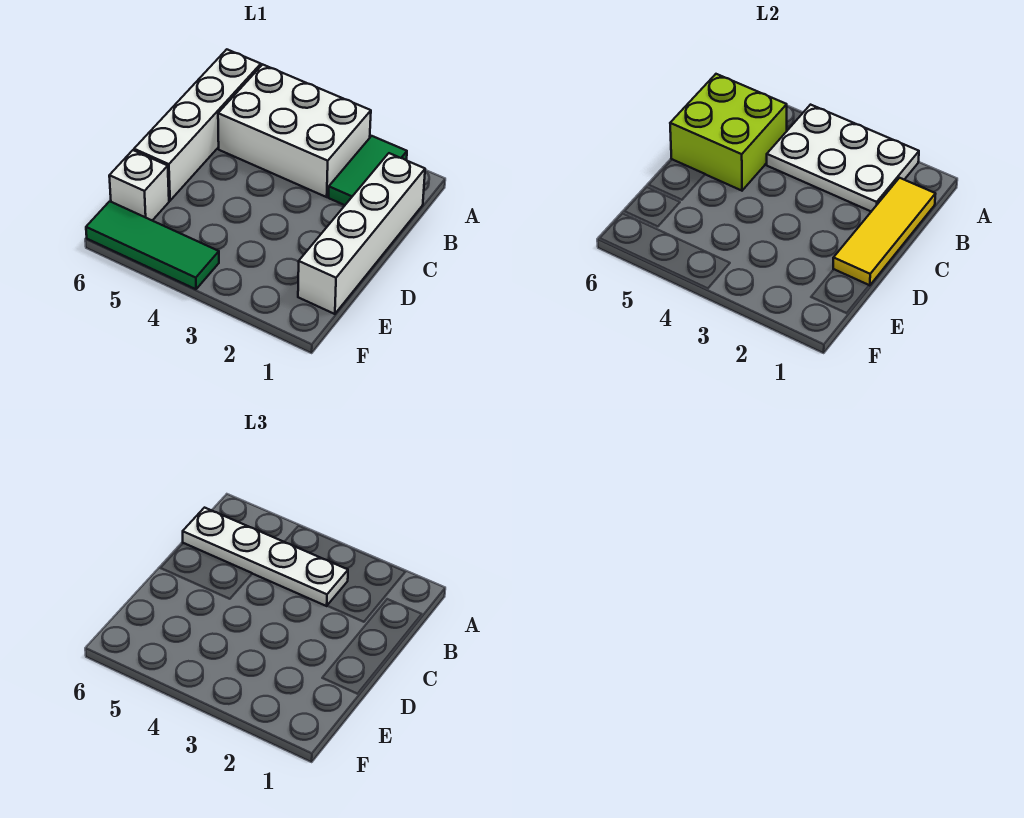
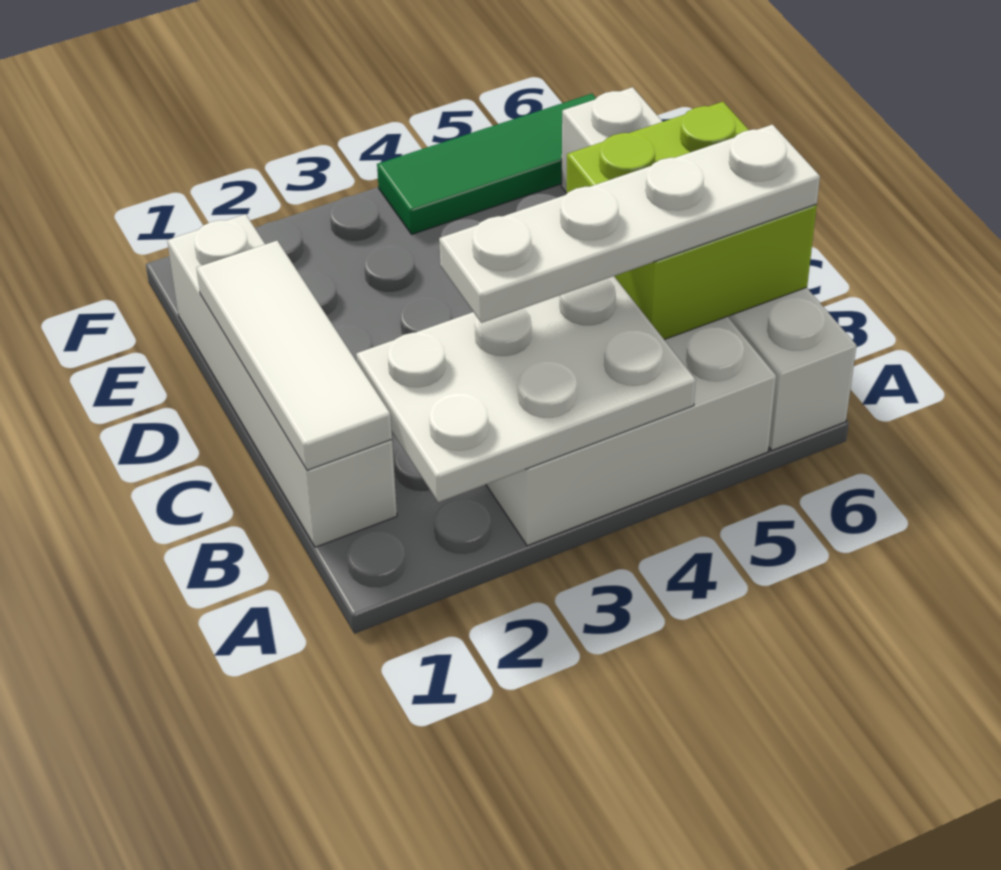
green 1x2 tile [329,136,407,205] -> none
yellow 1x3 tile [833,178,935,286] -> white 1x3 tile [196,241,392,470]

